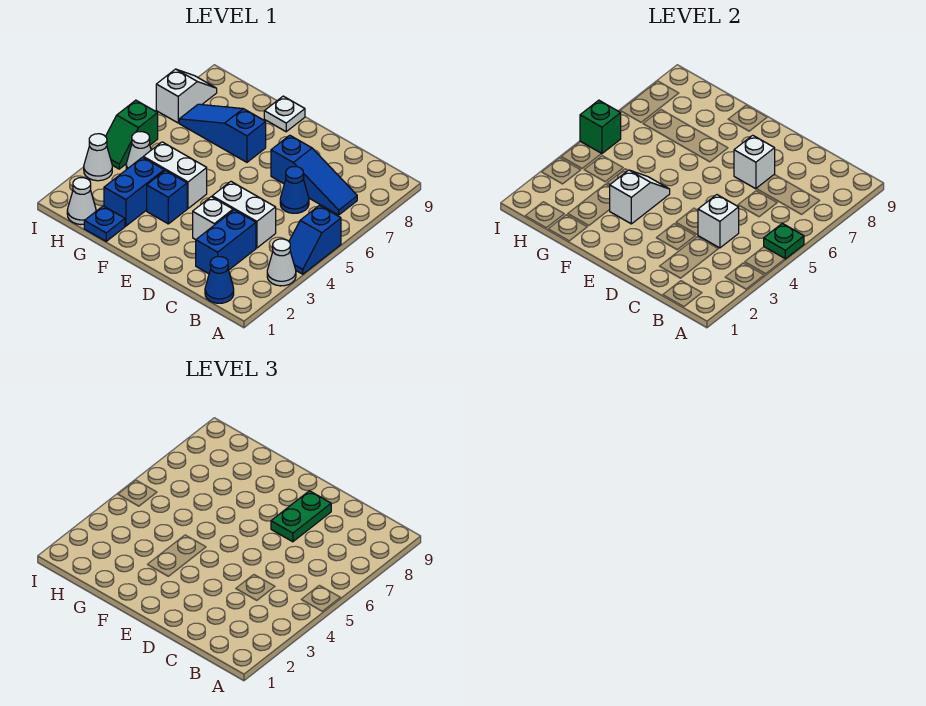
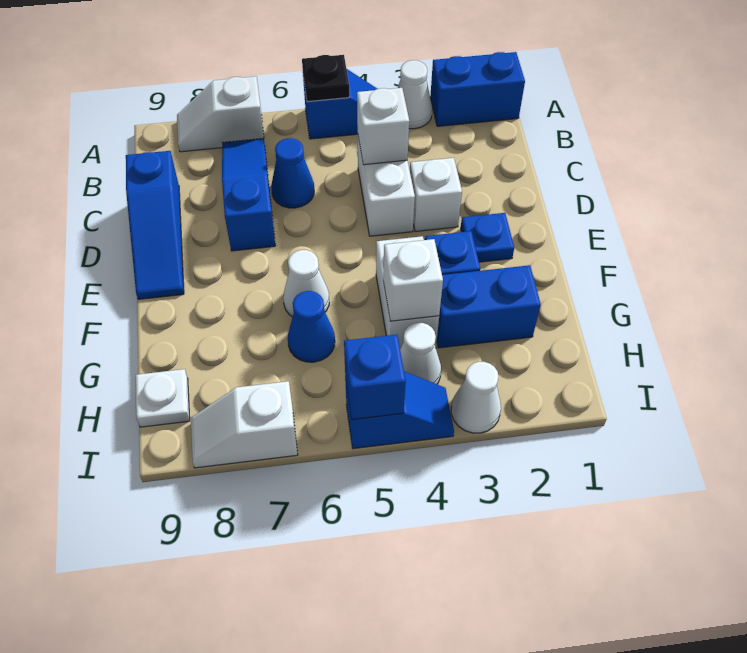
green 1x1 plate [764,223,804,259] -> black 1x1 plate [302,55,349,102]
blue 1x1 cone [205,257,234,303] -> blue 1x1 cone moved to [288,291,335,362]
blue 1x2 brick [196,210,256,274] -> blue 1x2 brick moved to [430,52,525,126]
white 1x1 brick [734,135,775,189] -> white 1x1 brick moved to [383,239,443,321]
green 1x2 plate [271,491,331,542] -> none
white 1x2 slope [609,170,670,224] -> white 1x2 slope moved to [177,76,264,152]
blue 1x3 slope [179,104,266,162] -> blue 1x3 slope moved to [126,151,184,299]
white 1x1 plate [264,96,305,132] -> white 1x1 plate moved to [136,369,190,427]
blue 1x1 plate [84,206,125,241] -> blue 1x1 plate moved to [461,213,514,262]
white 1x1 cone [67,178,96,225] -> white 1x1 cone moved to [283,250,329,317]
green 1x2 slope [105,100,158,169] -> blue 1x2 slope [345,371,454,449]
green 1x1 brick [580,100,621,154] -> blue 1x1 brick [344,335,406,420]

